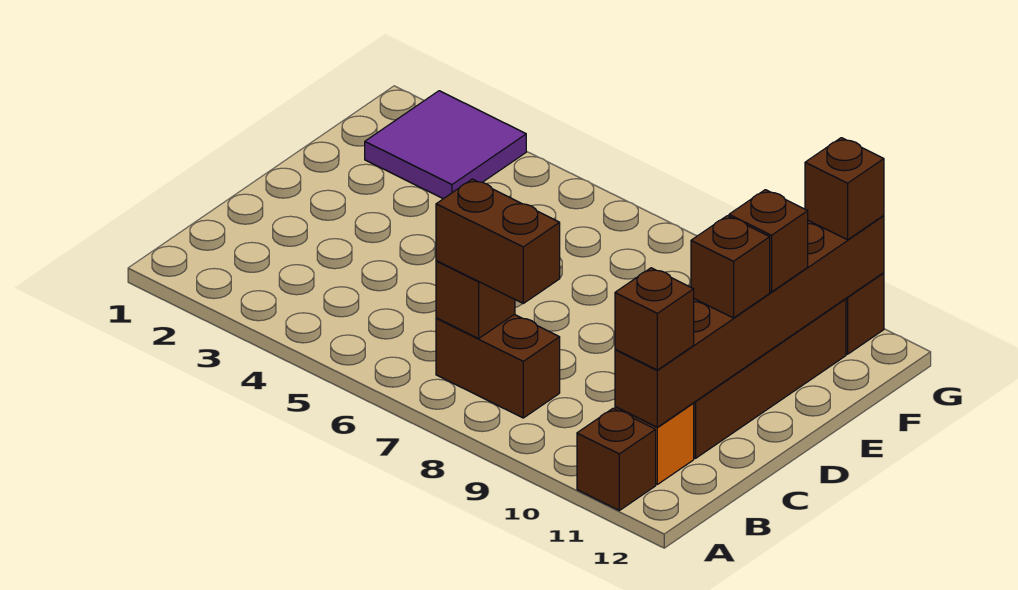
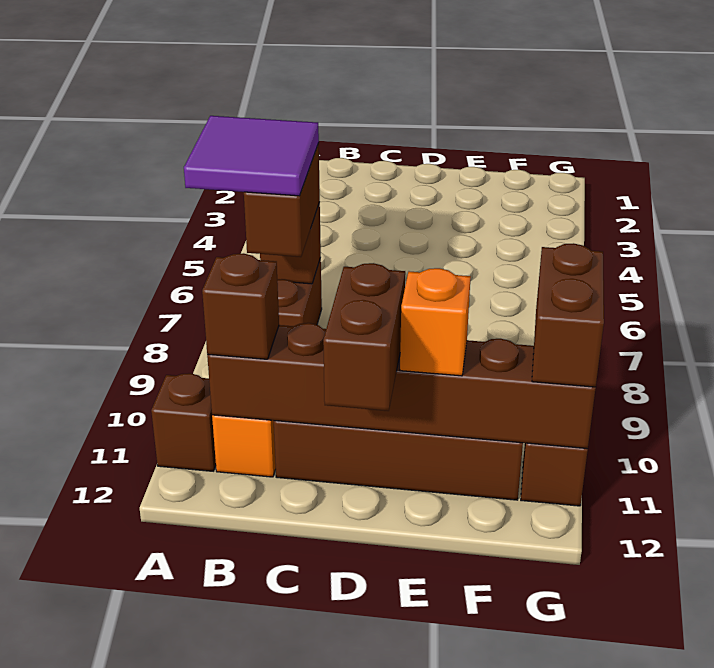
brown 1x1 brick [691,216,770,318] -> brown 1x2 brick [323,263,405,411]
brown 1x1 brick [729,190,808,292] -> orange 1x1 brick [400,268,471,376]
purple 2x2 tile [365,91,526,199] -> purple 2x2 tile moved to [184,116,319,196]
brown 1x1 brick [805,138,884,240] -> brown 1x2 brick [532,243,604,387]

